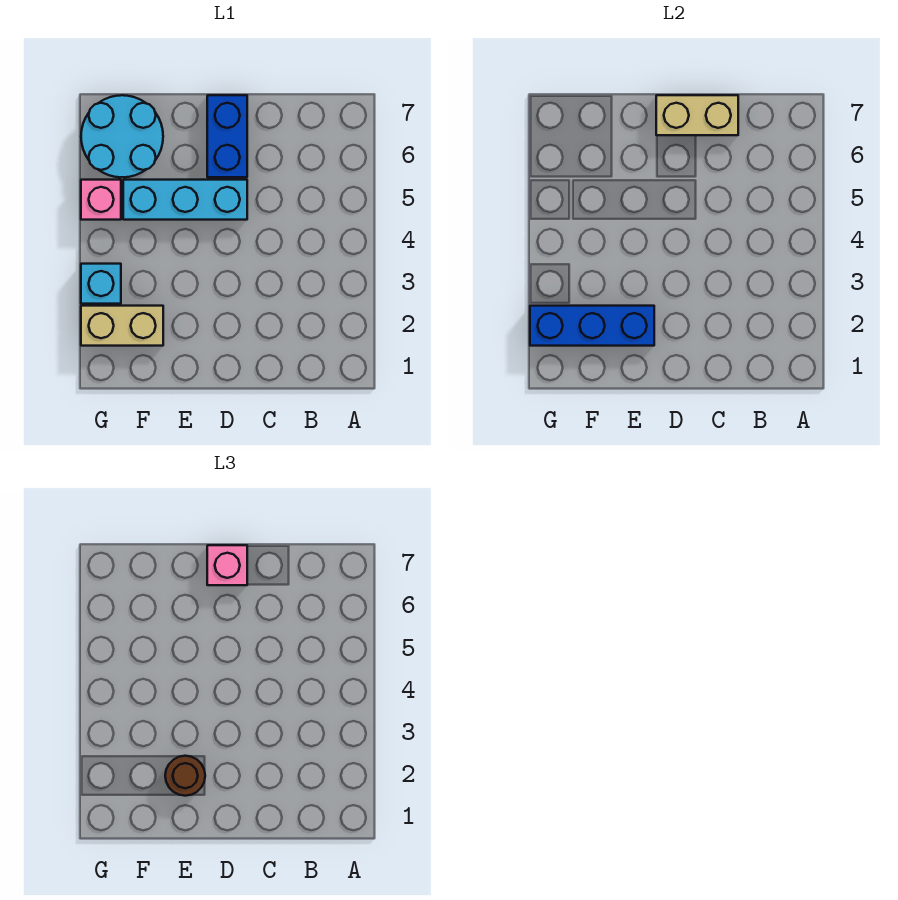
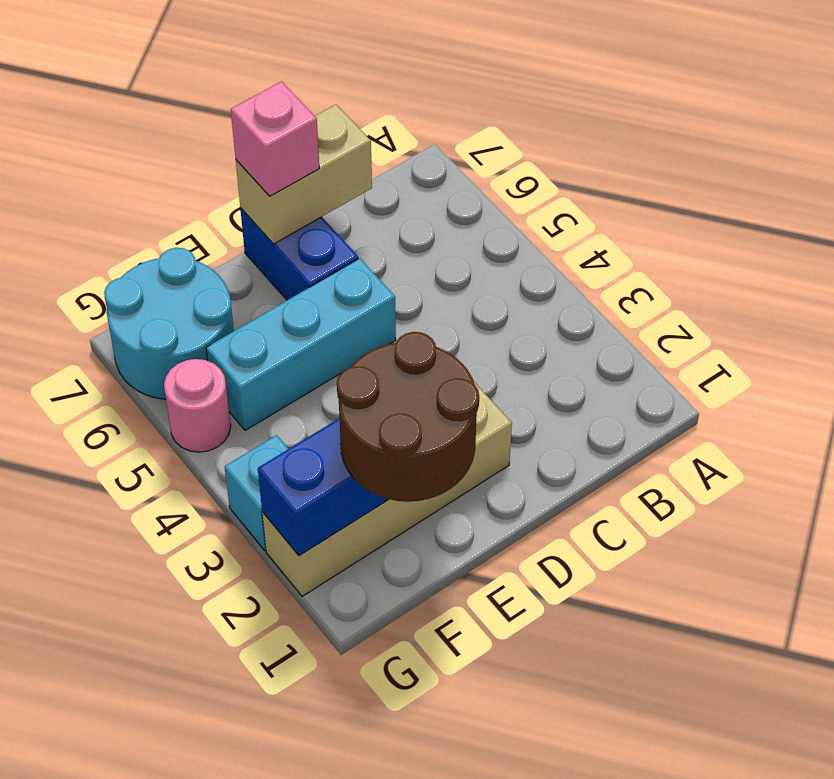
brown 1x1 round brick [165,756,205,796] -> brown 2x2 round brick [337,332,479,502]
tan 1x2 brick [81,306,163,346] -> tan 1x4 brick [262,382,512,596]
pink 1x1 brick [81,180,121,220] -> pink 1x1 round brick [164,359,231,452]

